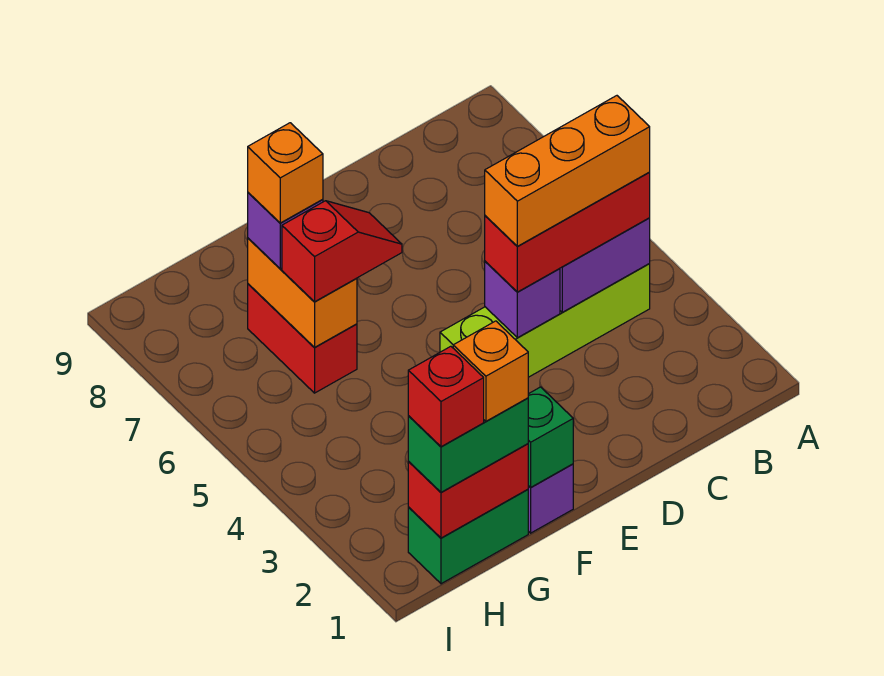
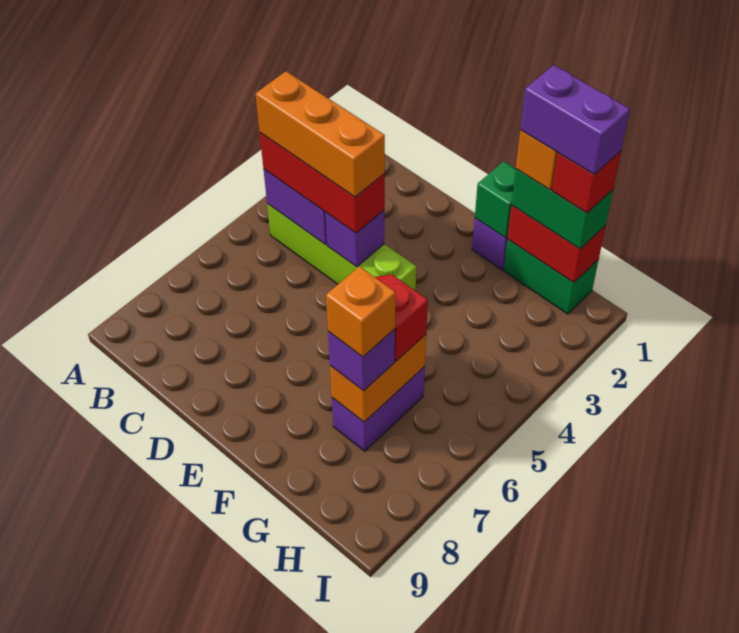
none -> purple 1x2 brick [520,65,630,175]
red 1x2 brick [248,284,357,393] -> purple 1x2 brick [332,367,425,451]

